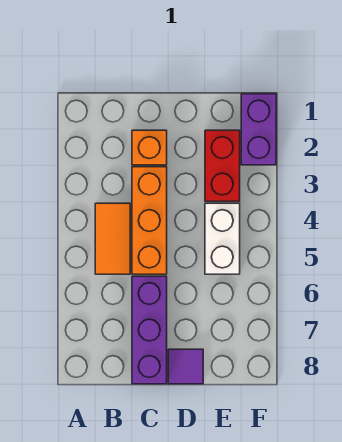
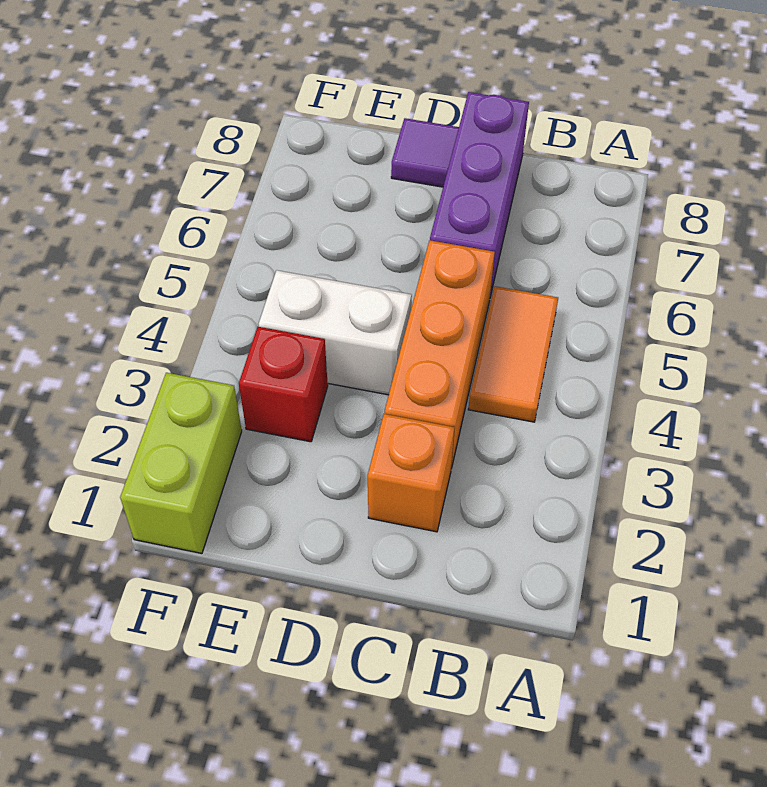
red 1x2 brick [205,130,240,201] -> red 1x1 brick [239,327,328,442]
white 1x2 brick [205,203,240,274] -> white 1x2 brick turned to [259,270,412,395]
purple 1x2 brick [241,94,276,165] -> lime 1x2 brick [120,373,242,553]

